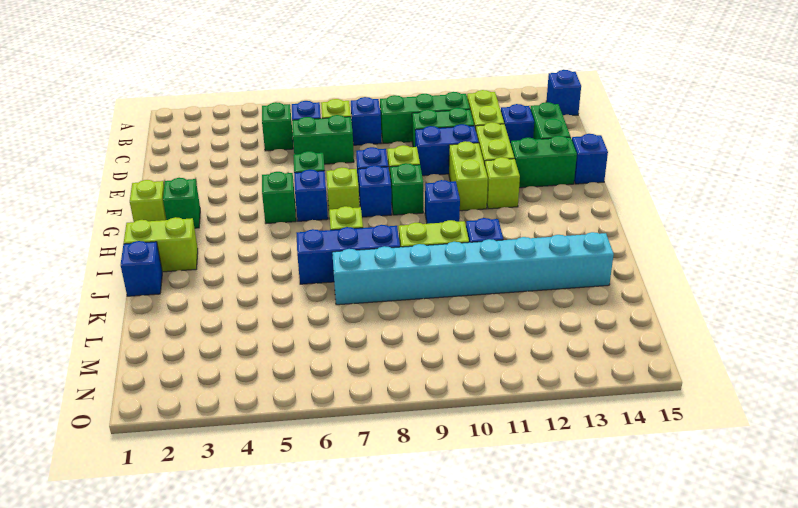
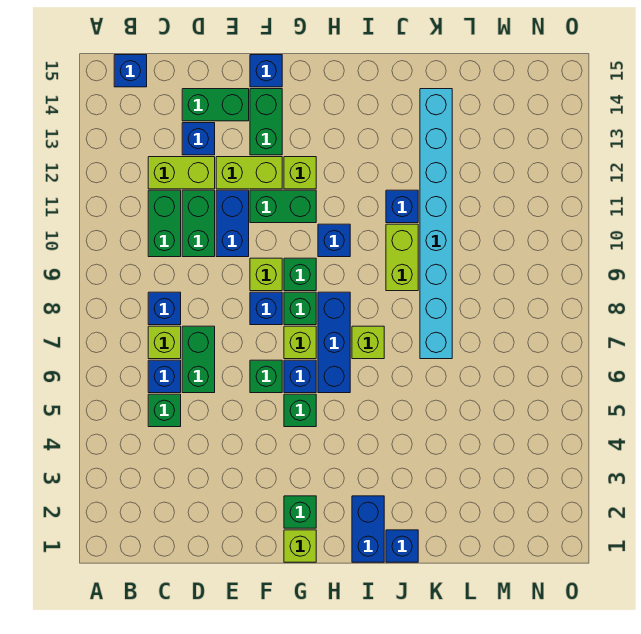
green 1x3 brick [380,92,470,143] -> green 1x2 brick [148,190,181,257]
lime 1x2 brick [449,141,488,211] -> green 1x2 brick [250,190,316,223]
blue 1x1 brick [358,165,392,217] -> green 1x1 brick [284,292,316,325]
lime 1x2 brick [124,217,198,272] -> blue 1x2 brick [352,496,384,562]
blue 1x3 brick [296,225,400,284] -> blue 1x3 brick moved to [318,292,350,393]

